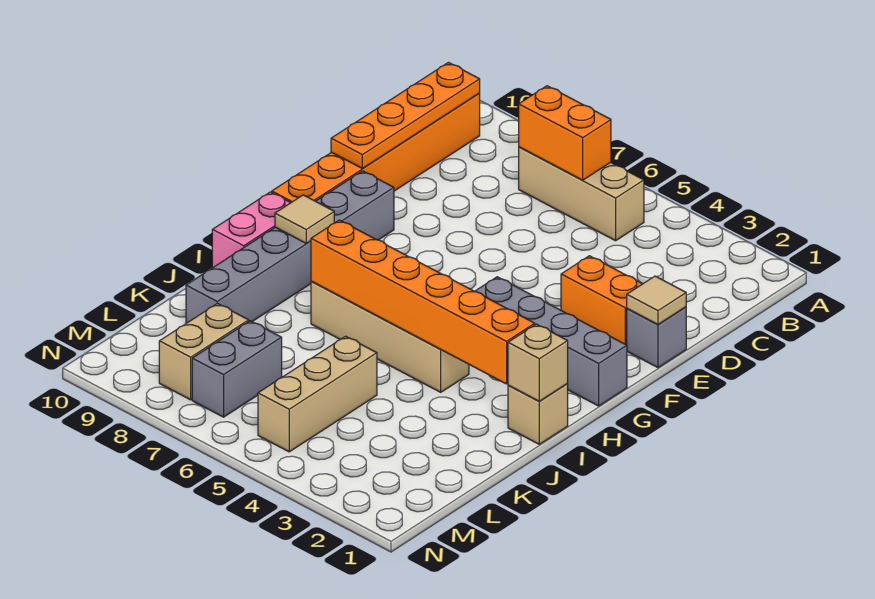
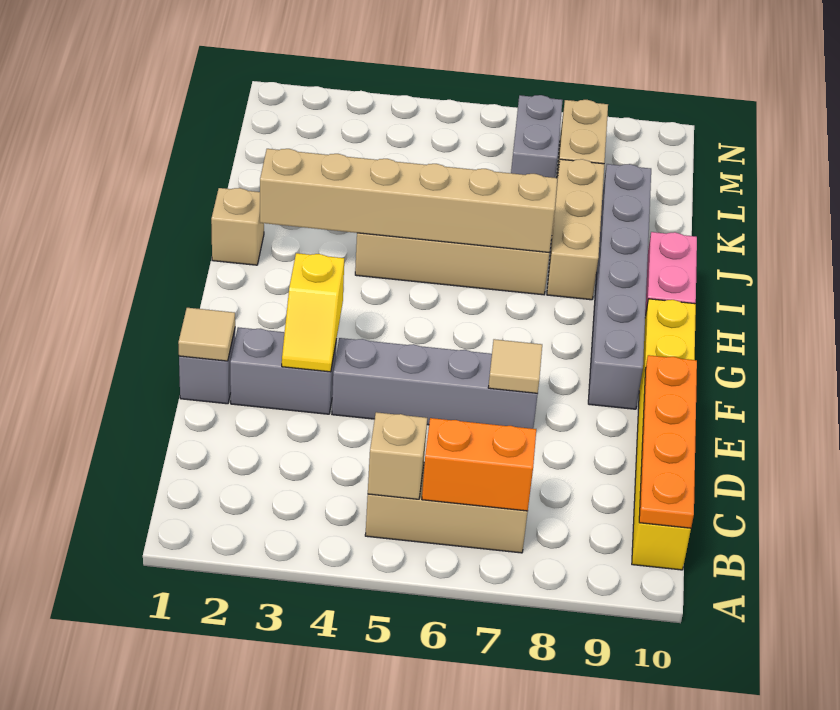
orange 1x6 brick [272,93,480,203] -> yellow 1x6 brick [632,299,696,570]
orange 1x2 brick [561,256,642,345] -> grey 1x2 brick [230,327,337,414]
none -> yellow 1x2 slope [282,253,344,372]
grey 1x4 brick [475,277,627,406] -> grey 1x4 brick moved to [332,338,538,429]
tan 1x1 tile [275,195,334,243] -> tan 1x1 tile moved to [488,339,542,393]
tan 1x1 brick [508,324,568,401] -> tan 1x1 brick moved to [368,412,427,499]
orange 1x6 brick [311,220,535,384] -> tan 1x6 brick [260,149,558,253]
tan 1x3 brick [258,336,377,452] -> tan 1x3 brick moved to [547,159,604,300]

